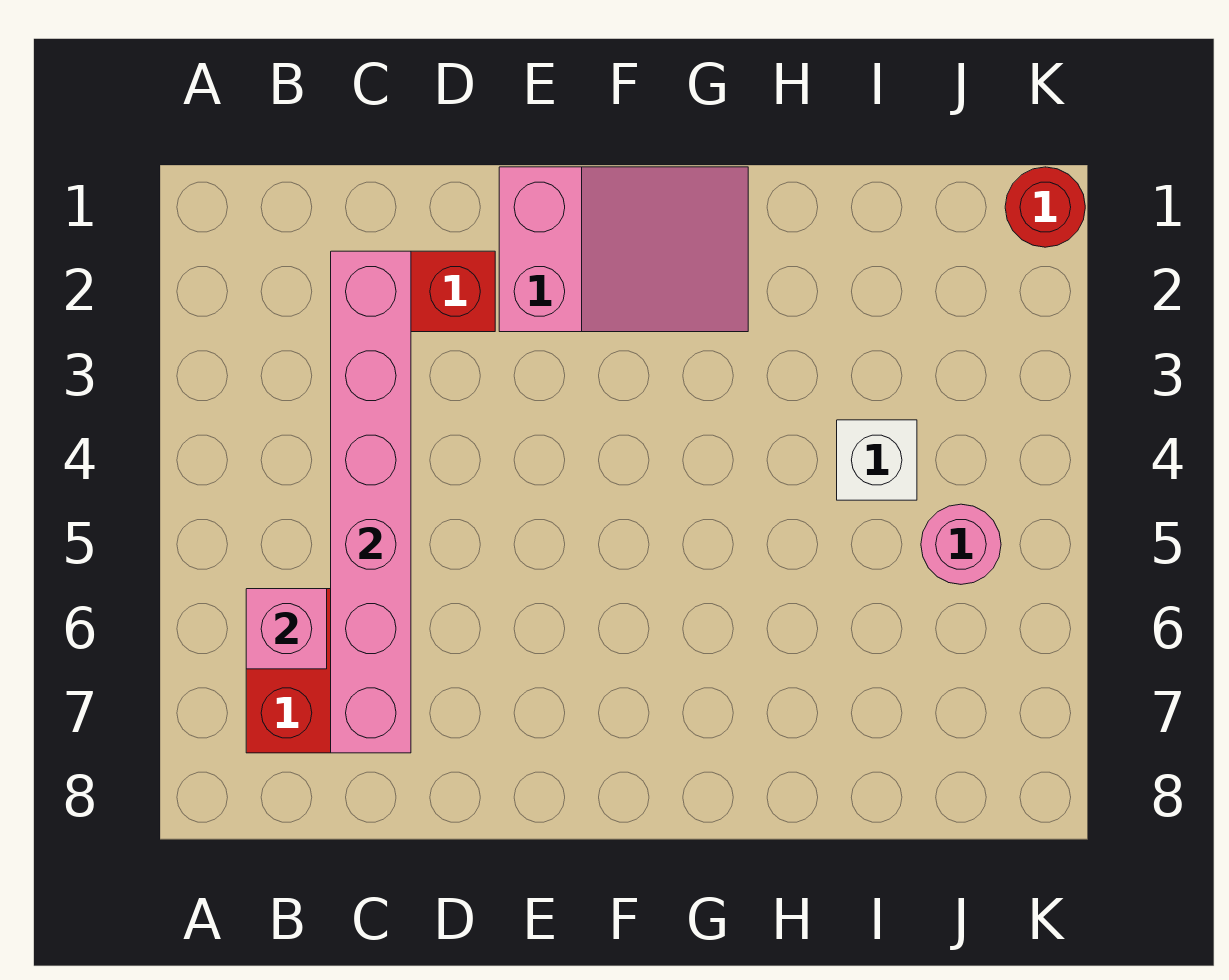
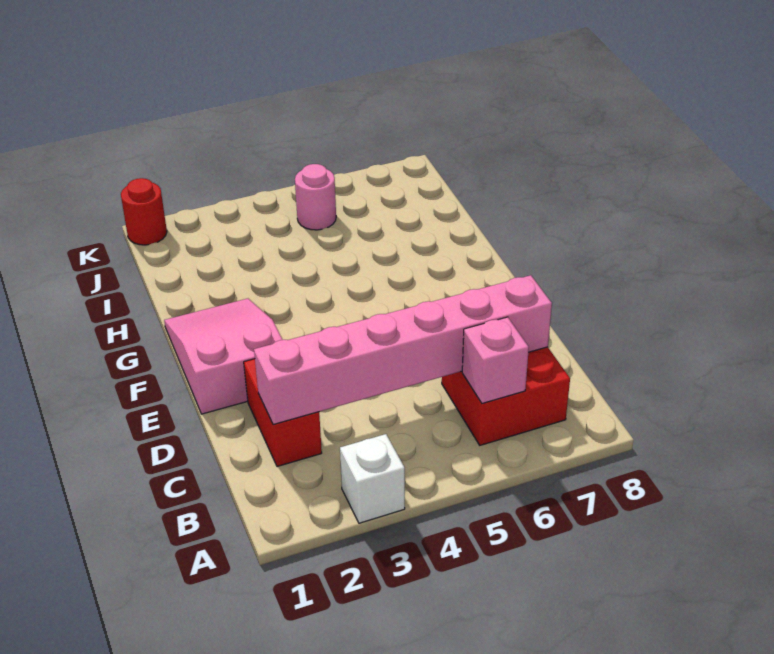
white 1x1 brick [837,420,917,500] -> white 1x1 brick moved to [340,434,405,523]

